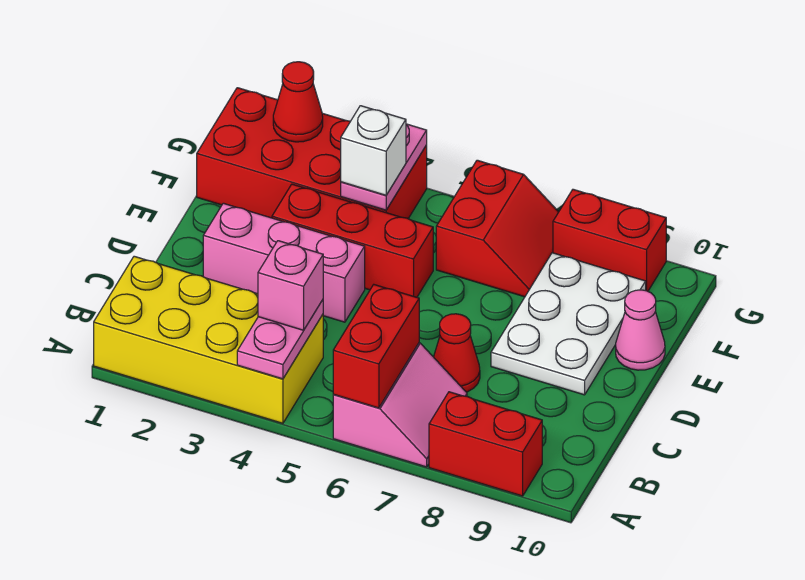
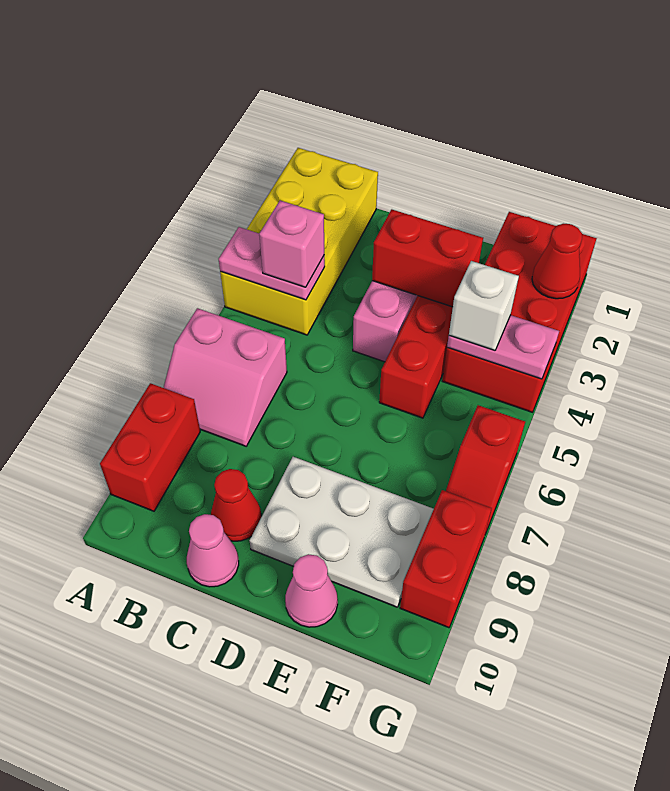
red 1x2 brick [333,285,419,408] -> red 1x2 brick moved to [372,209,483,307]
red 1x1 cone [434,314,480,392] -> red 1x1 cone moved to [211,469,261,541]
none -> pink 1x1 cone [187,514,239,587]
red 2x2 slope [436,160,558,297] -> red 1x2 slope [446,405,525,534]

